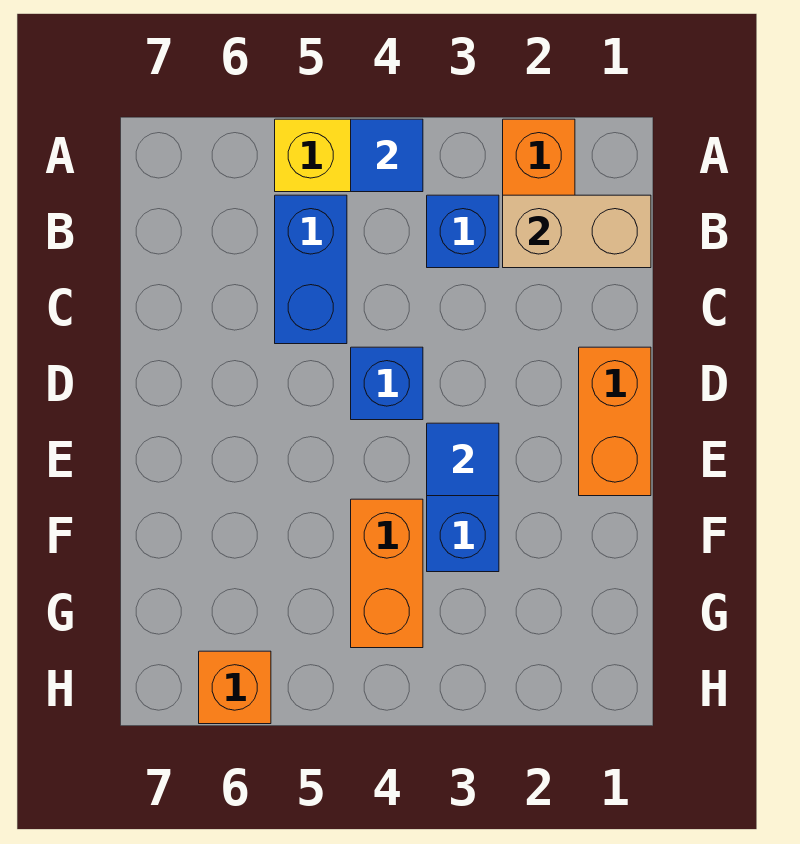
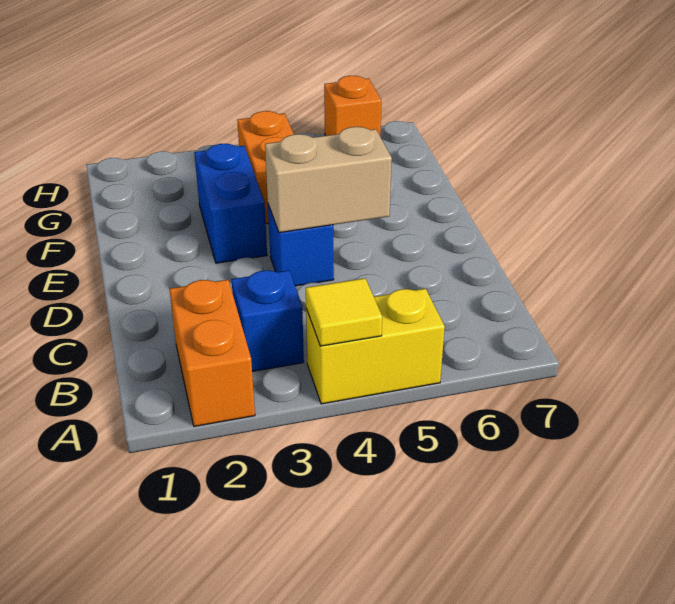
blue 1x1 tile [351,119,423,192] -> yellow 1x1 tile [306,278,382,346]
tan 1x2 brick [503,195,651,268] -> tan 1x2 brick moved to [265,127,392,233]
blue 1x2 brick [275,195,347,344] -> none
orange 1x2 brick [579,347,651,496] -> none
blue 1x1 tile [427,423,499,496] -> none

